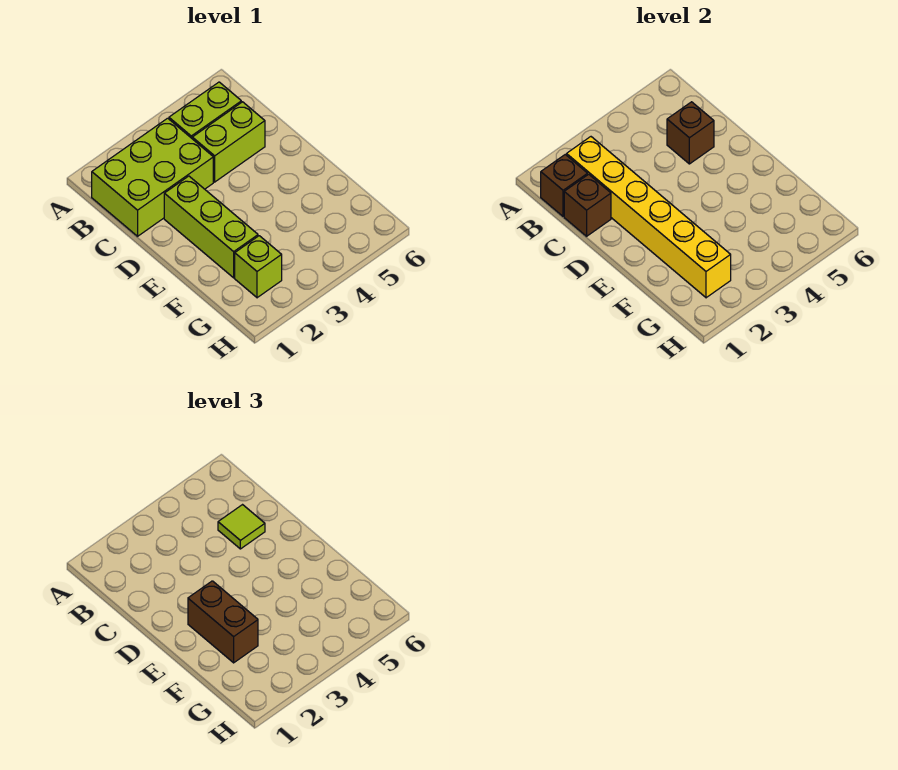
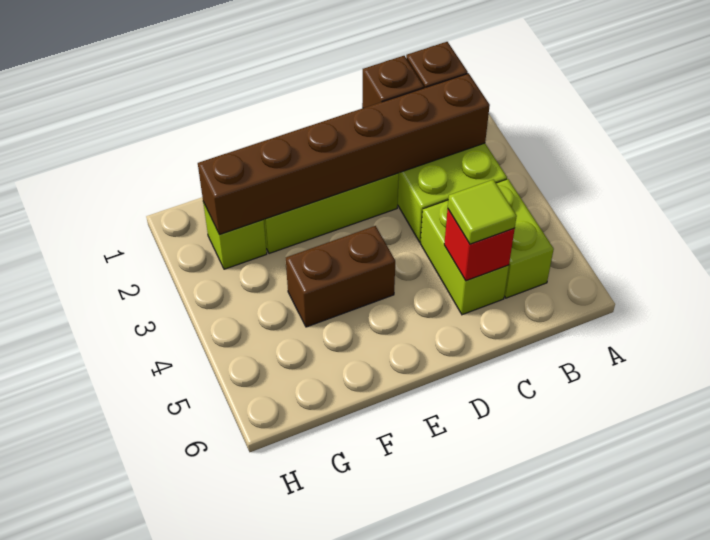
yellow 1x6 brick [567,137,731,298] -> brown 1x6 brick [198,73,490,235]
brown 1x1 brick [667,102,714,164] -> red 1x1 brick [444,209,515,281]
brown 1x2 brick [188,581,258,663] -> brown 1x2 brick moved to [286,226,395,327]

